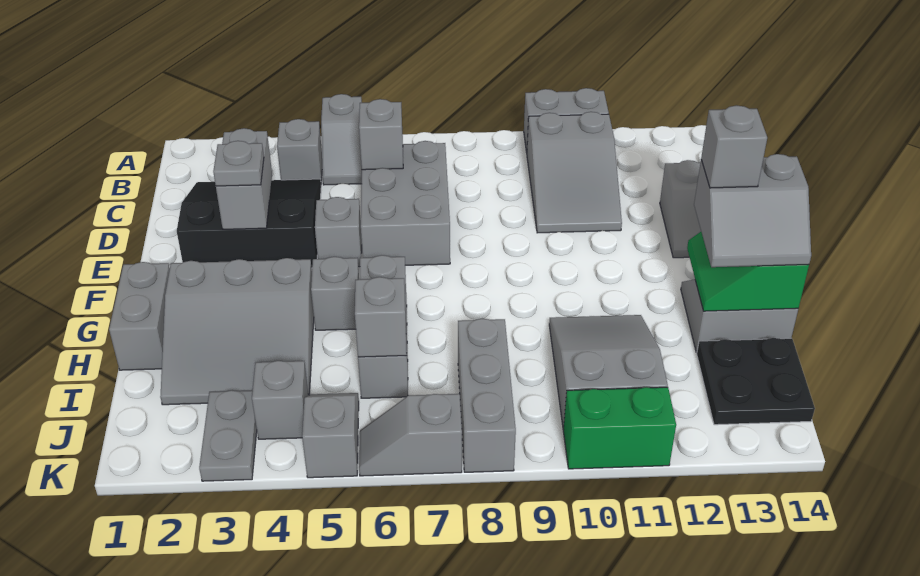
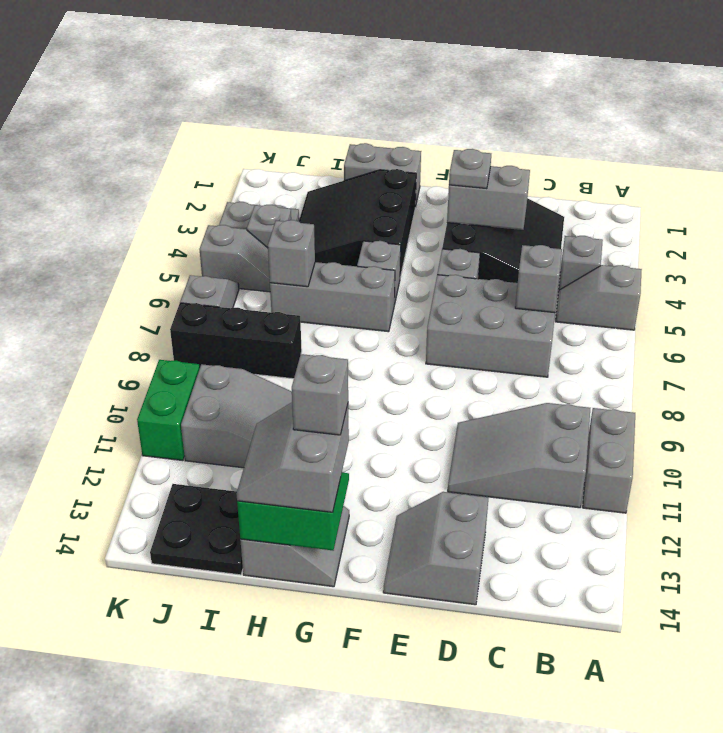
grey 3x3 slope [160,258,314,405] -> black 3x3 slope [299,169,416,277]
grey 1x3 brick [458,319,516,472] -> black 1x3 brick [170,303,302,379]

